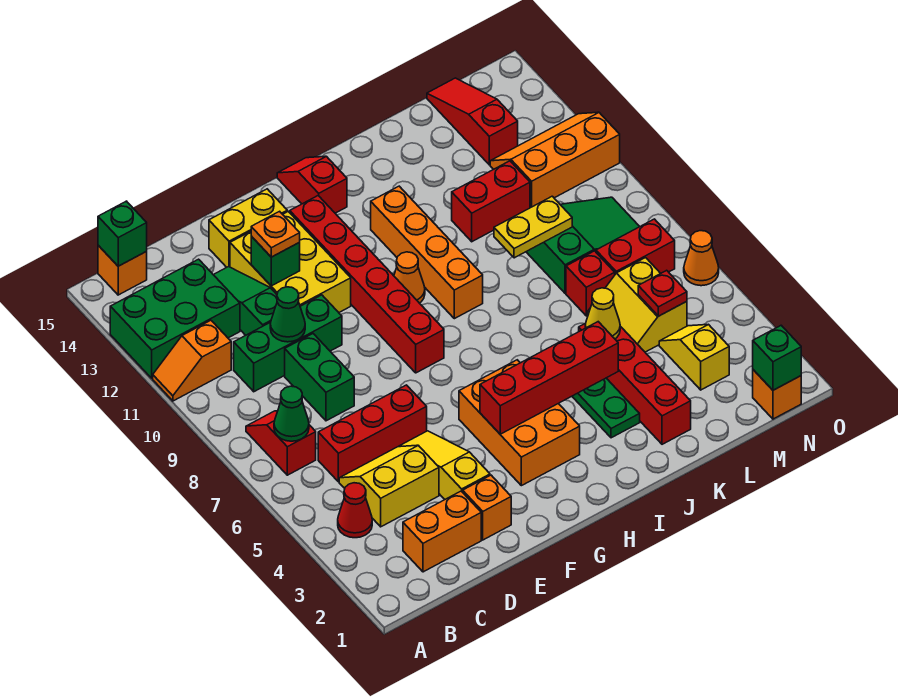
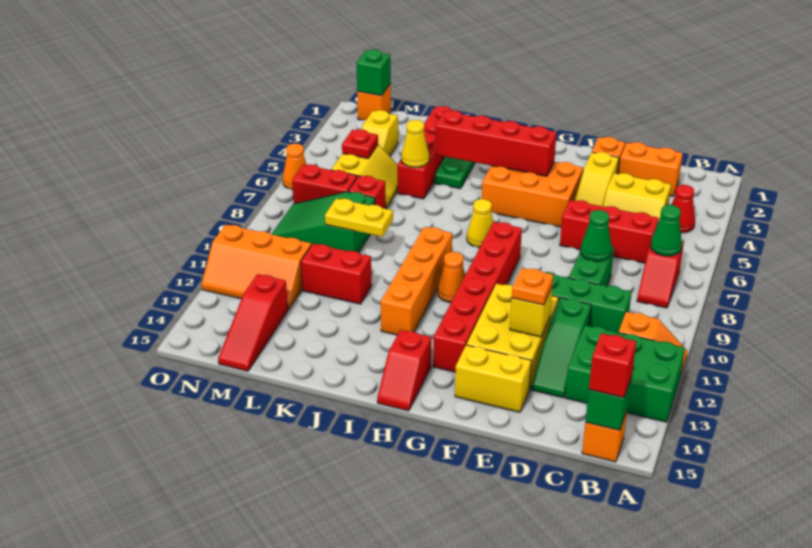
none -> red 1x1 brick [589,333,636,398]
green 1x1 cone [270,287,305,342] -> green 1x1 cone moved to [581,210,612,262]
green 1x1 brick [251,236,300,286] -> yellow 1x1 brick [510,288,552,337]
orange 2x3 brick [459,360,580,486] -> orange 2x3 brick turned to [482,162,583,227]
none -> yellow 1x1 cone [467,199,493,248]

